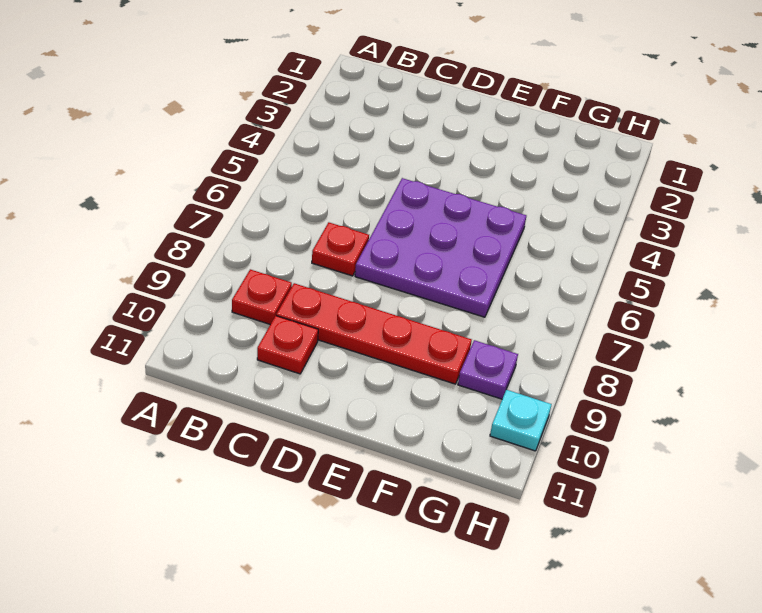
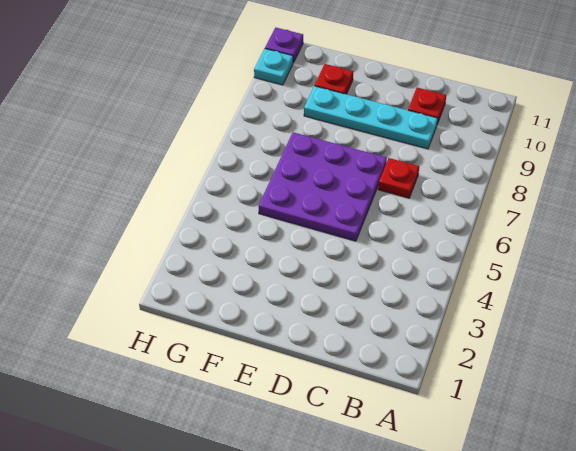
red 1x1 plate [232,269,292,324] -> red 1x1 plate moved to [315,64,353,94]
red 1x4 plate [276,283,472,384] -> cyan 1x4 plate [304,86,438,149]
purple 1x1 plate [458,340,518,399] -> purple 1x1 plate moved to [265,27,303,63]

